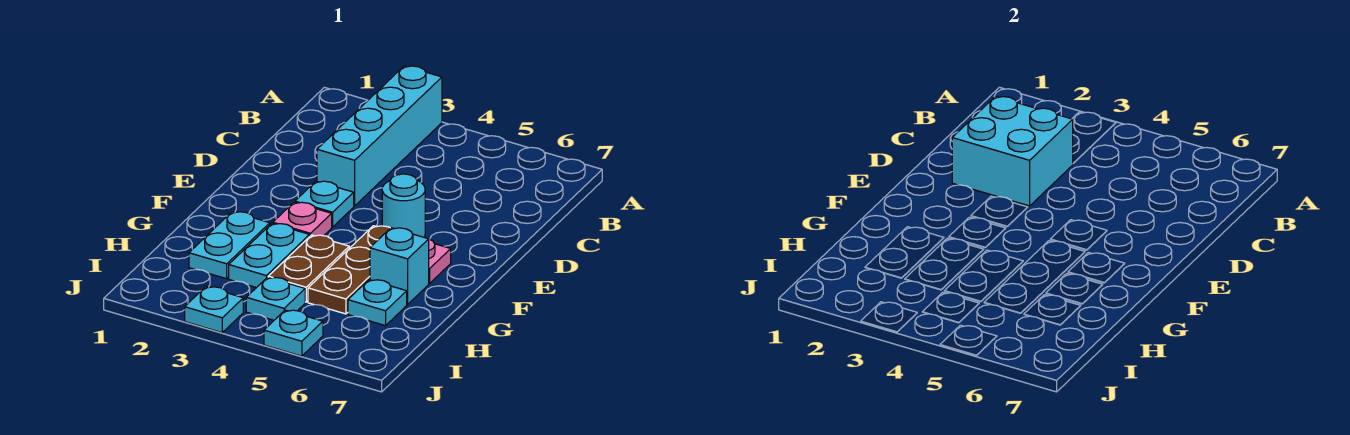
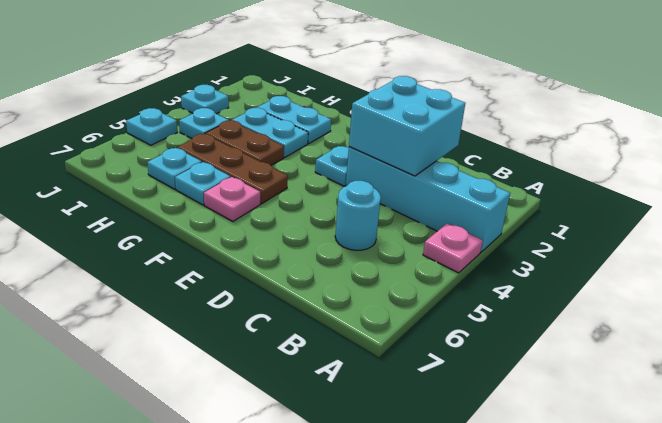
cyan 1x1 round brick [382,174,425,238] -> cyan 1x1 round brick moved to [335,181,381,250]
pink 1x1 plate [273,202,332,236] -> pink 1x1 plate moved to [423,223,483,273]
cyan 1x1 brick [370,228,429,304] -> cyan 1x1 plate [175,162,230,205]

